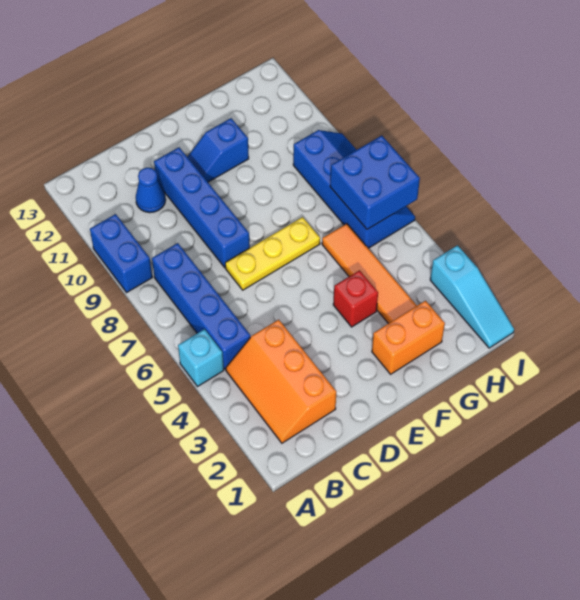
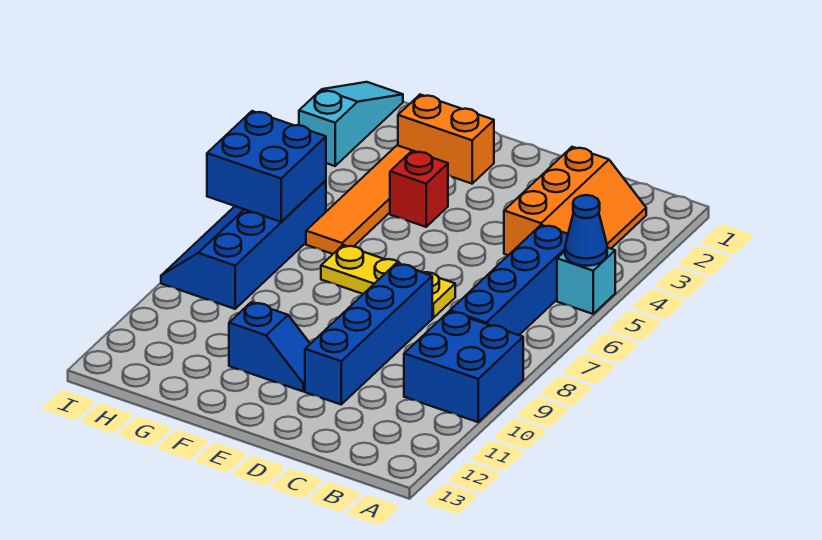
blue 1x2 brick [90,214,152,292] -> blue 2x2 brick [404,311,523,422]
blue 1x1 cone [136,168,166,213] -> blue 1x1 cone moved to [565,195,607,266]

